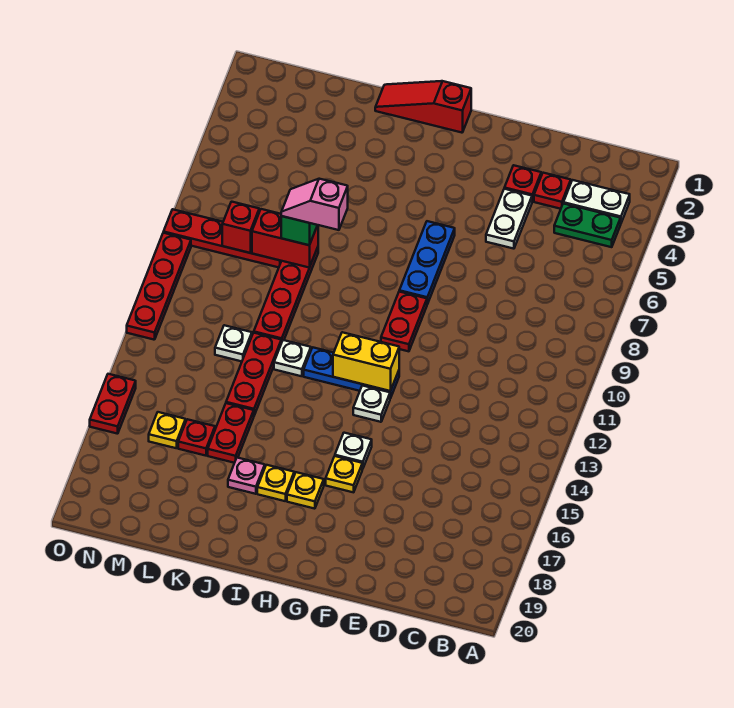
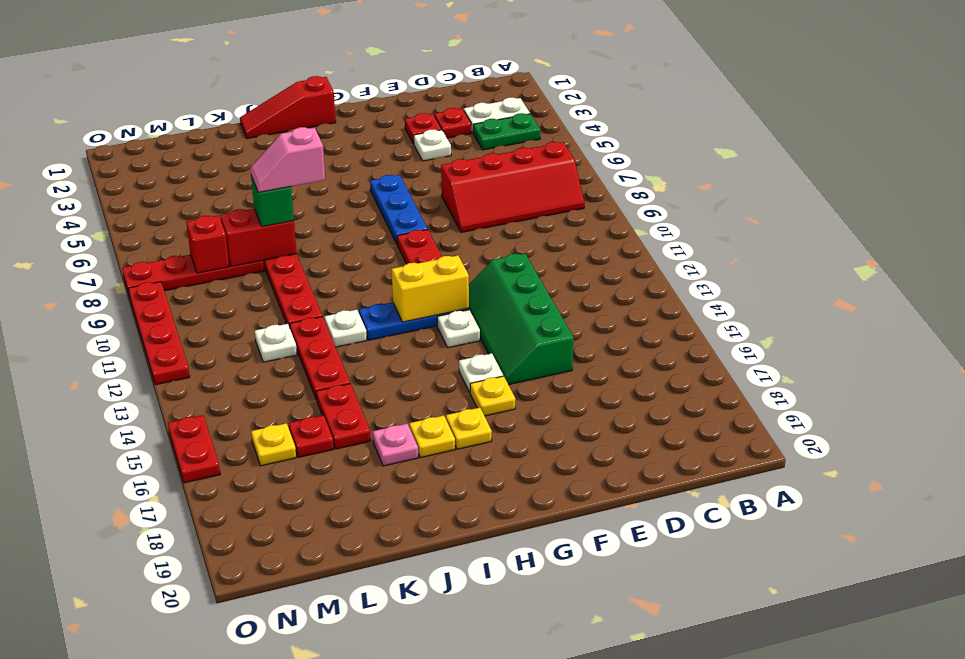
none -> red 2x4 slope [441,142,585,232]
white 1x2 plate [486,189,532,249] -> white 1x1 plate [414,130,451,161]
none -> green 2x4 slope [469,253,574,385]

